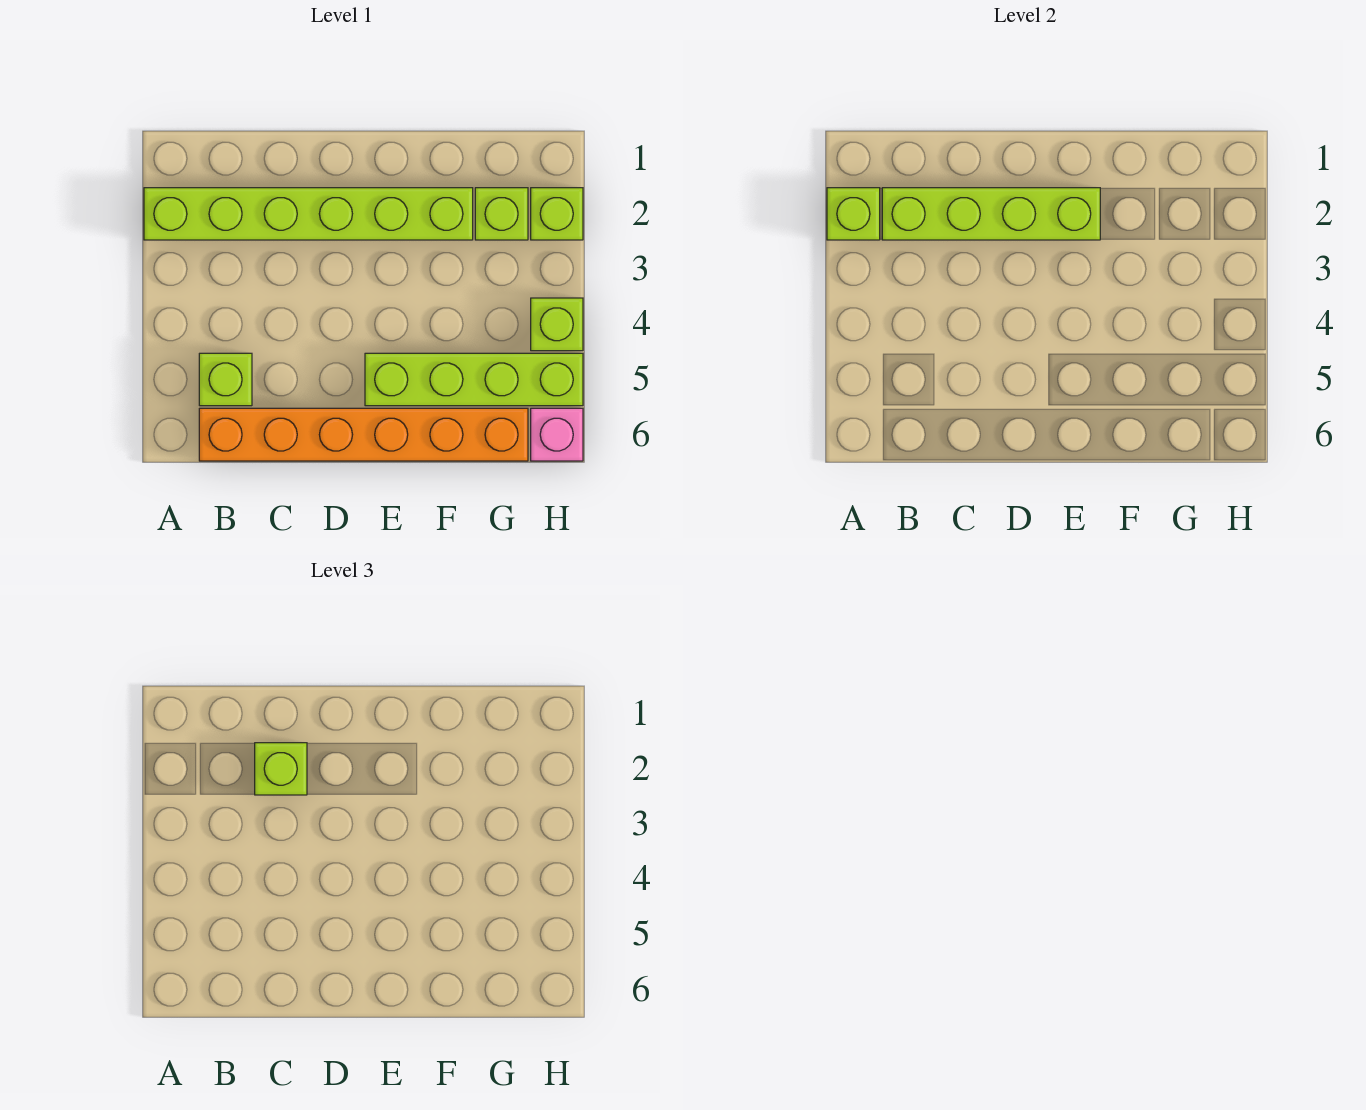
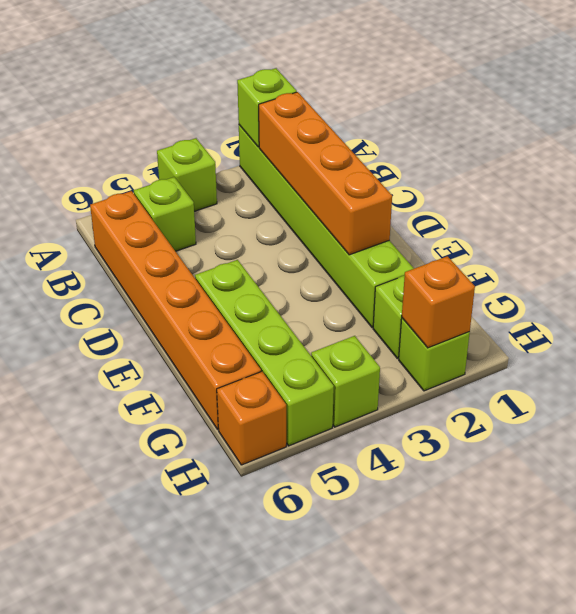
lime 1x4 brick [882,188,1100,240] -> orange 1x4 brick [259,92,392,255]
lime 1x1 brick [255,743,307,795] -> lime 1x1 brick moved to [157,138,217,212]
none -> orange 1x1 brick [402,256,475,348]
pink 1x1 brick [531,408,583,461] -> orange 1x1 brick [217,372,286,465]

